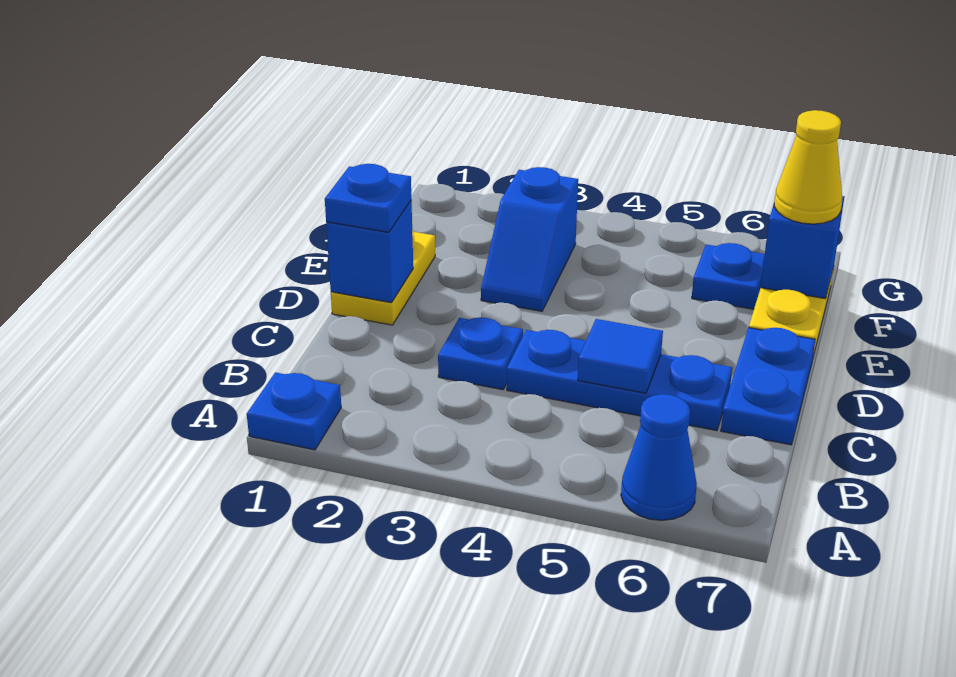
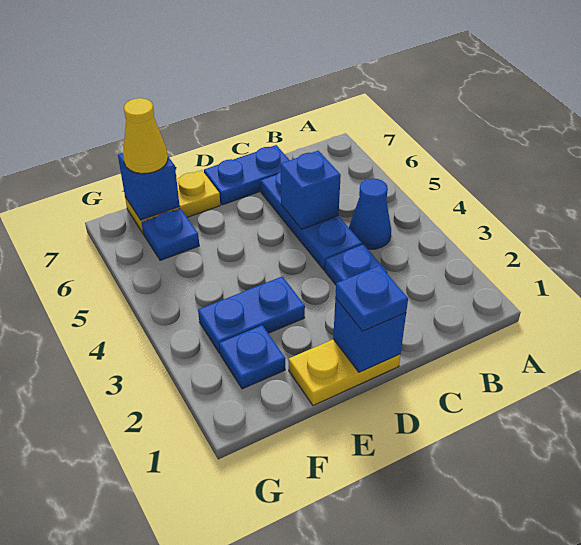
blue 1x1 plate [247,372,341,450] -> blue 1x1 plate moved to [219,325,285,389]
blue 1x1 cone [621,394,697,520] -> blue 1x1 cone moved to [349,178,391,249]
blue 1x1 tile [578,319,663,393] -> blue 1x1 brick [281,151,341,229]
blue 1x2 slope [481,167,578,311] -> blue 1x2 plate [198,276,305,354]

